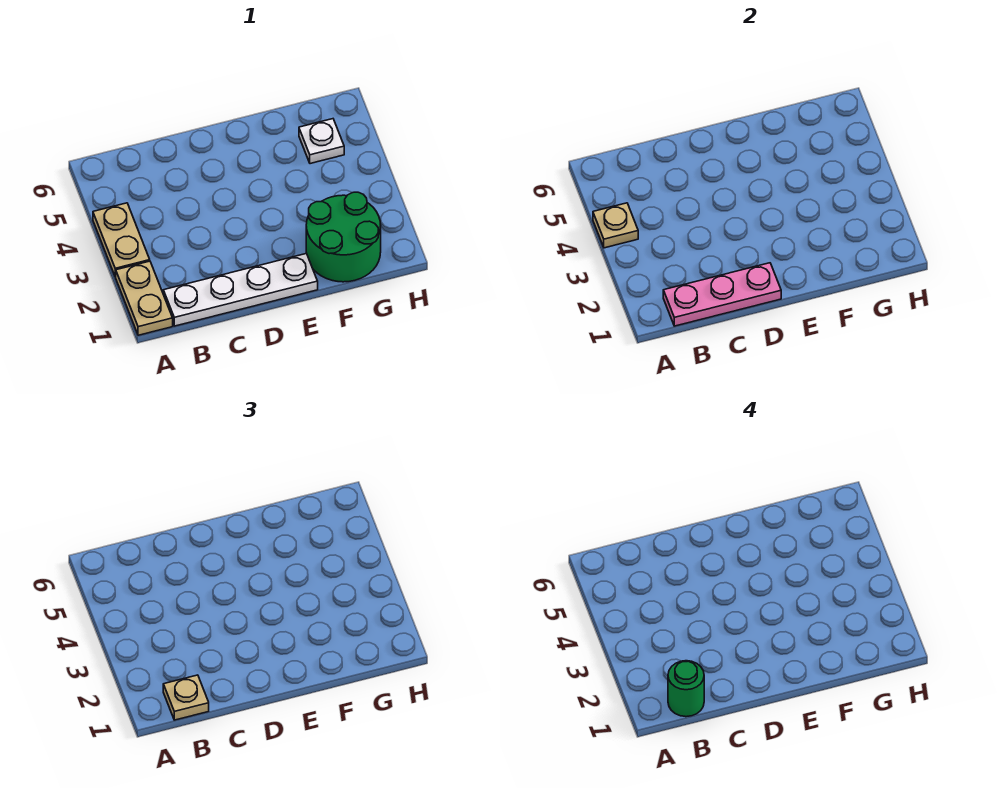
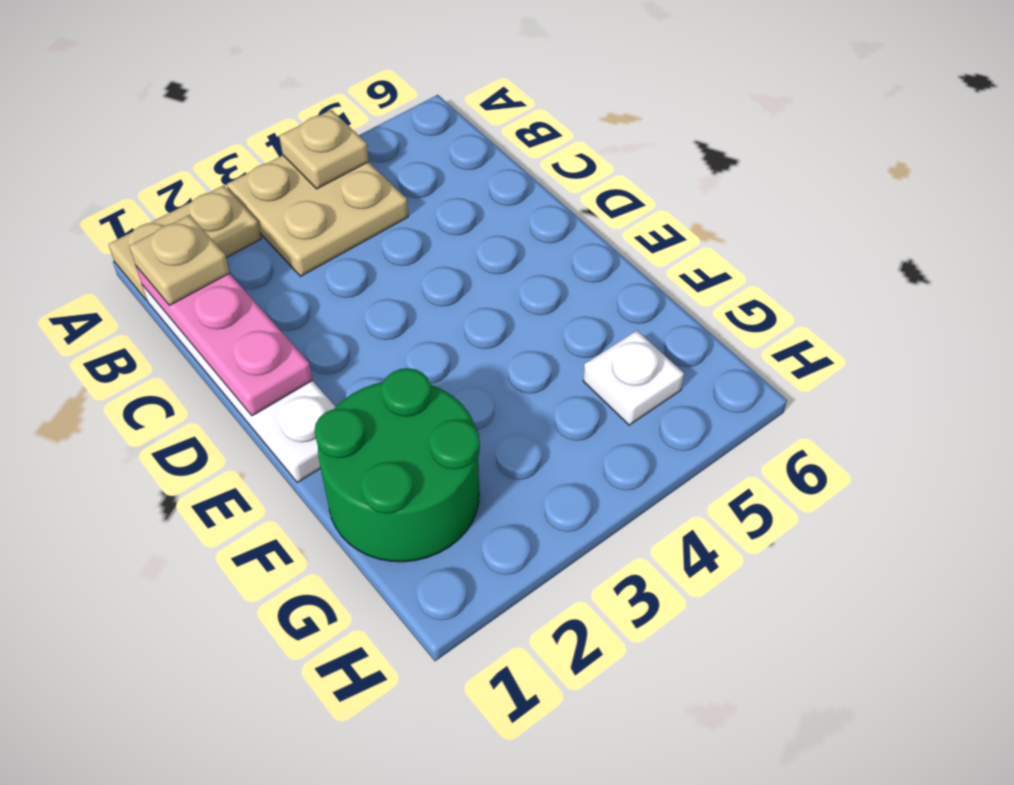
tan 1x2 plate [93,203,150,277] -> tan 2x2 plate [227,155,408,276]
green 1x1 round brick [668,661,704,717] -> none

